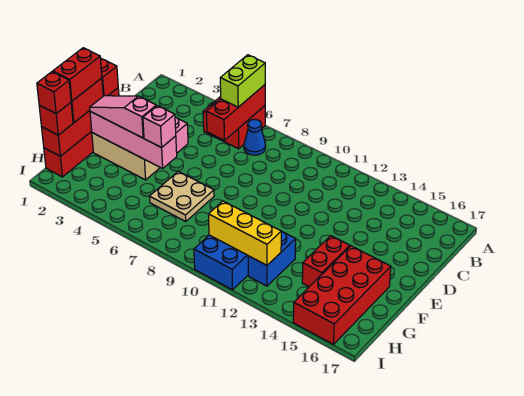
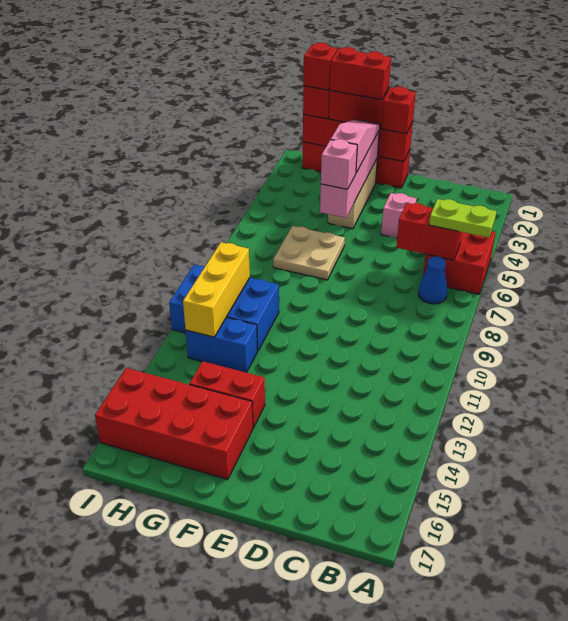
red 1x3 brick [206,85,265,140] -> red 1x2 brick [396,203,462,260]
lime 1x2 brick [220,55,265,107] -> lime 1x2 plate [429,199,496,238]

